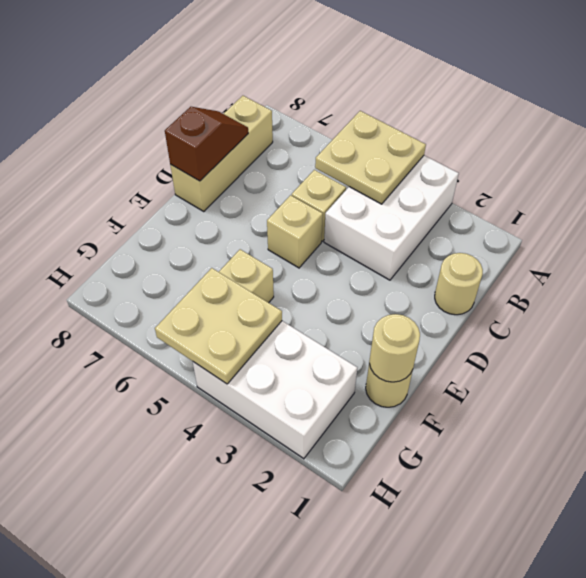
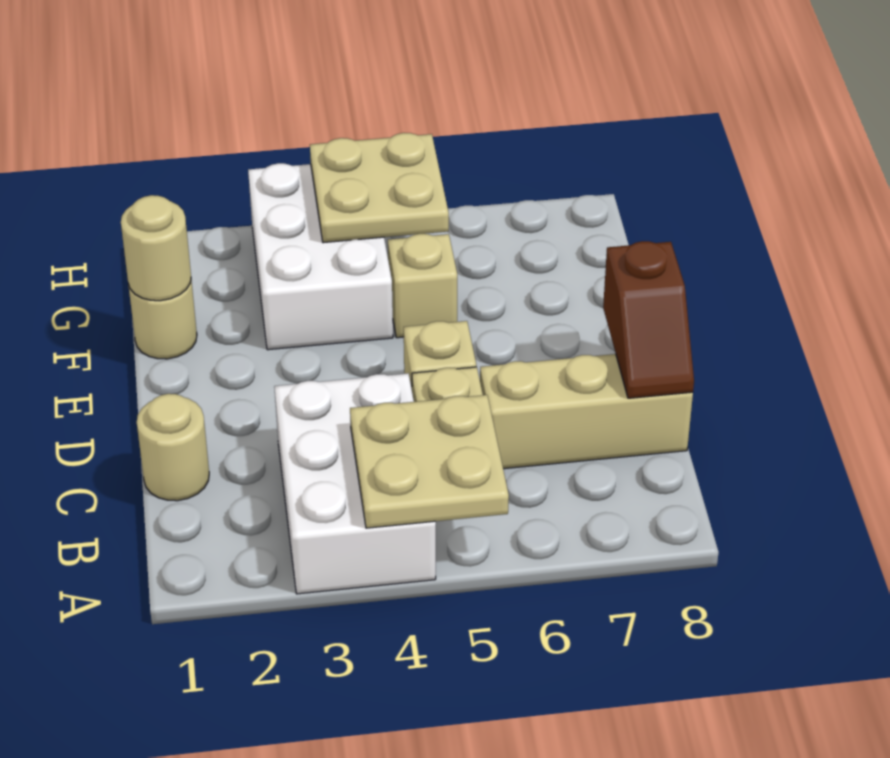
tan 1x3 brick [170,96,273,212] -> tan 1x3 brick turned to [480,354,693,469]
white 2x3 brick [193,321,357,459] -> white 2x3 brick turned to [248,163,393,350]

